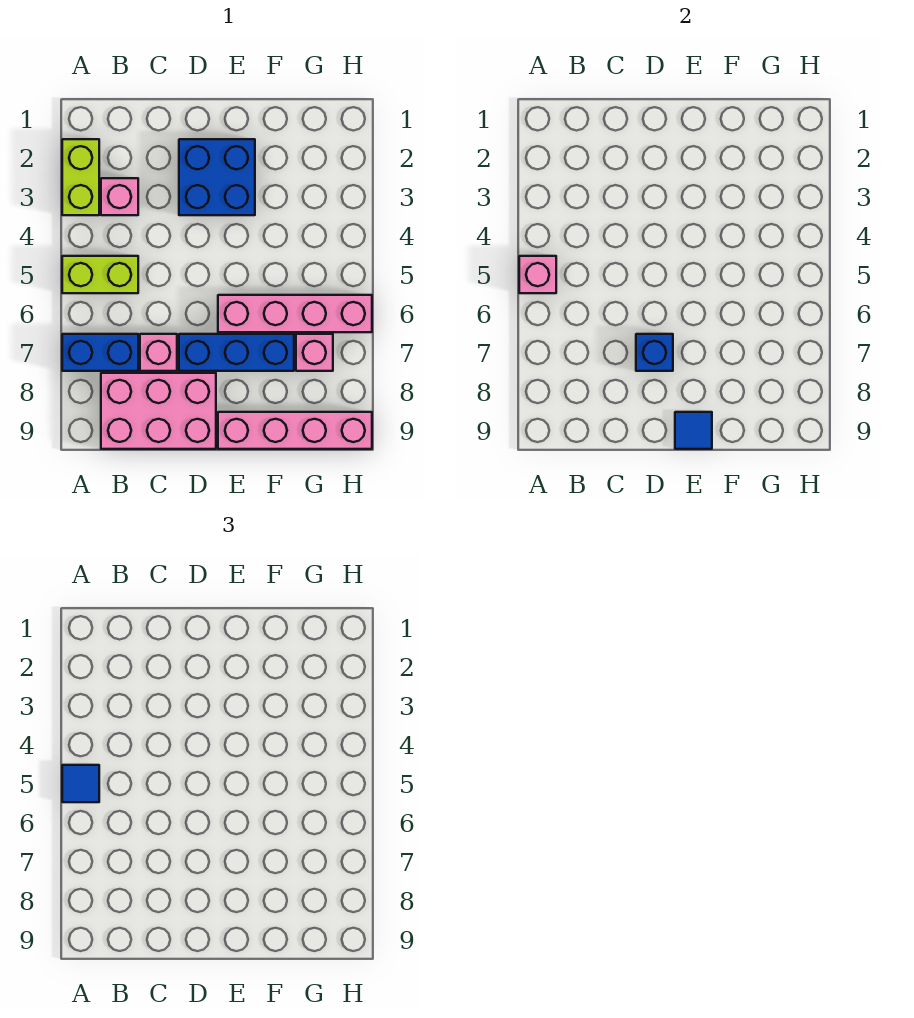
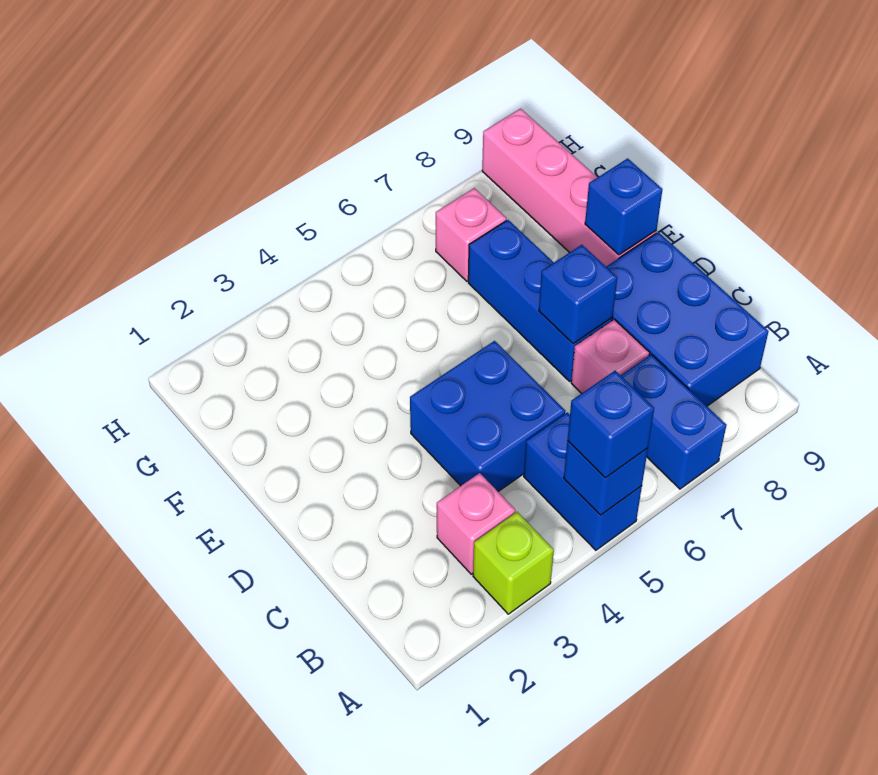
lime 1x2 brick [62,139,99,215] -> lime 1x1 brick [473,512,554,614]
lime 1x2 brick [62,256,138,293] -> blue 1x2 brick [524,412,642,550]
pink 1x1 brick [519,256,556,293] -> blue 1x1 brick [564,441,648,515]
blue 1x1 tile [62,765,99,802] -> blue 1x1 brick [568,371,654,478]
pink 2x3 brick [101,373,216,449] -> blue 2x3 brick [606,232,769,406]
blue 2x2 brick [179,139,255,215] -> blue 2x2 brick moved to [410,341,565,491]
pink 1x4 brick [218,295,372,332] -> none
blue 1x1 tile [675,412,712,449] -> blue 1x1 brick [585,158,662,255]

